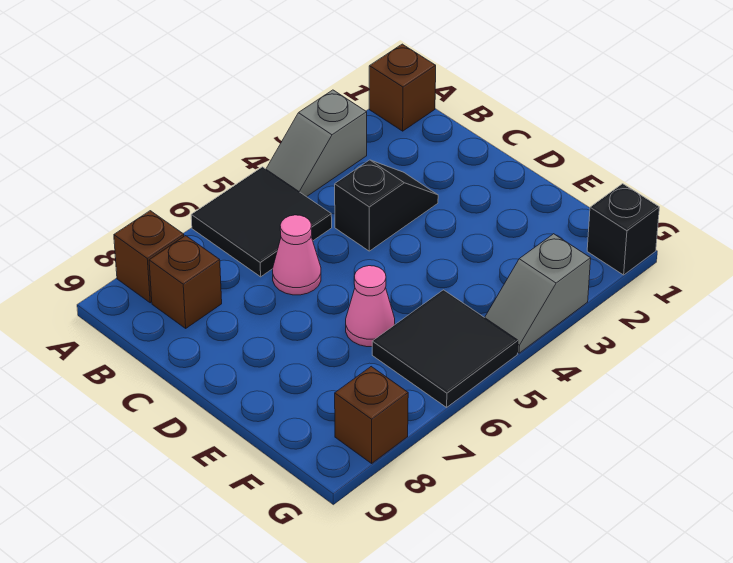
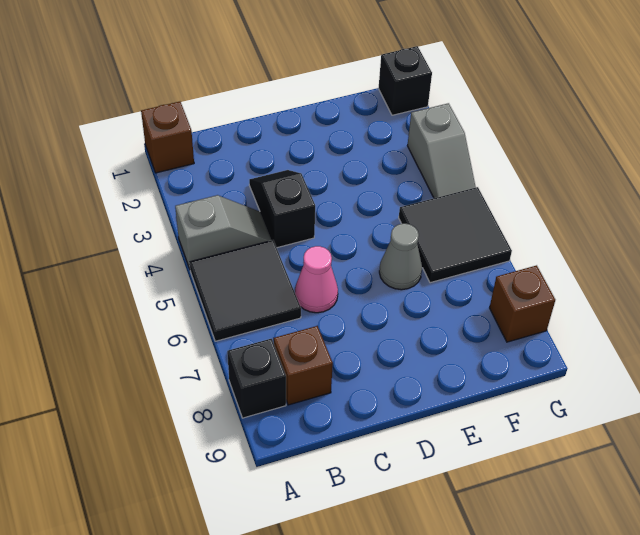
grey 1x2 slope [266,90,367,197] -> grey 1x2 slope turned to [175,195,272,269]
brown 1x1 brick [114,211,184,303] -> black 1x1 brick [227,339,286,418]
pink 1x1 cone [346,266,395,347] -> grey 1x1 cone [379,224,422,290]

